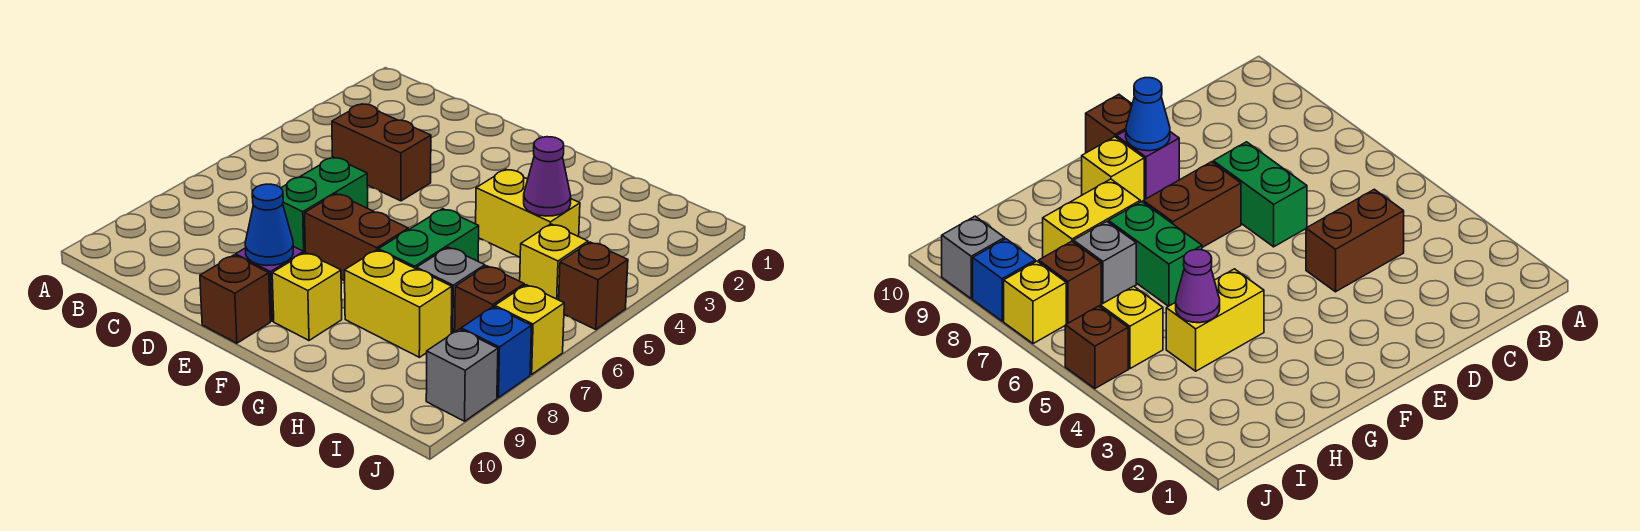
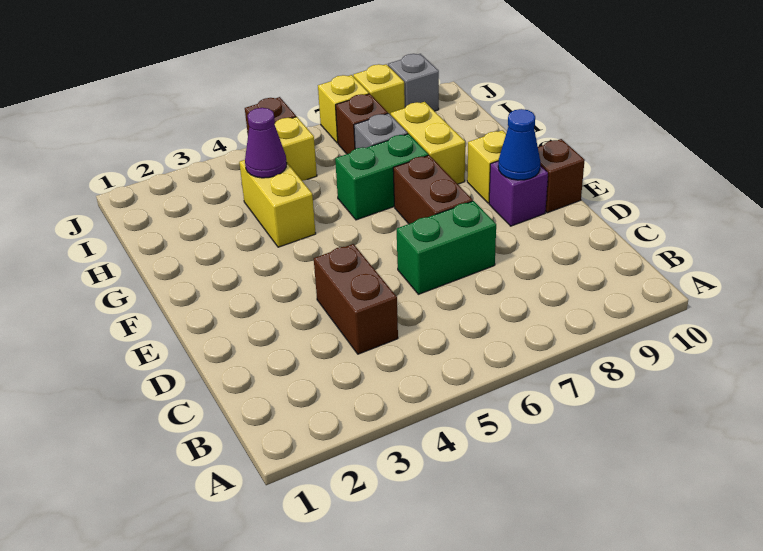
blue 1x1 brick [461,307,531,398] -> yellow 1x1 brick [353,64,405,115]

